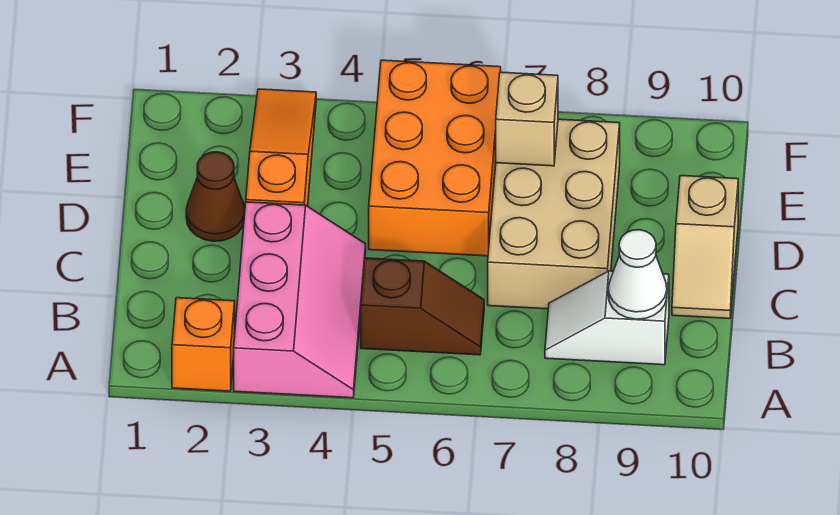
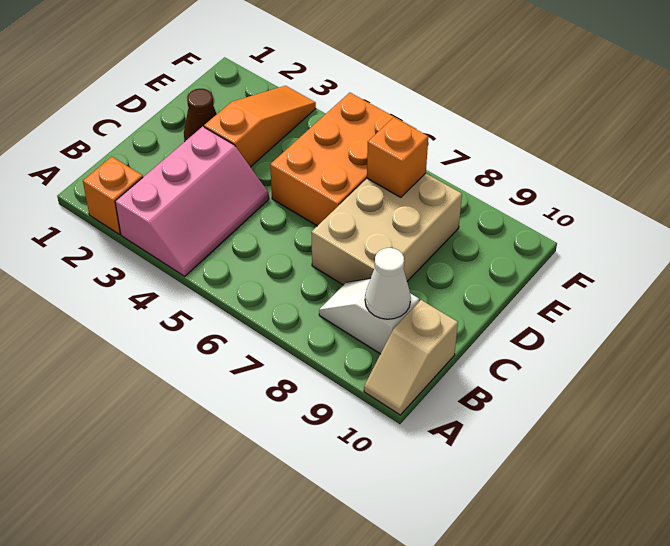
brown 1x2 slope [361,258,484,355] -> none
tan 1x2 slope [672,176,738,319] -> tan 1x2 slope moved to [364,300,458,415]
tan 1x1 brick [496,72,558,166] -> orange 1x1 brick [367,117,428,197]

